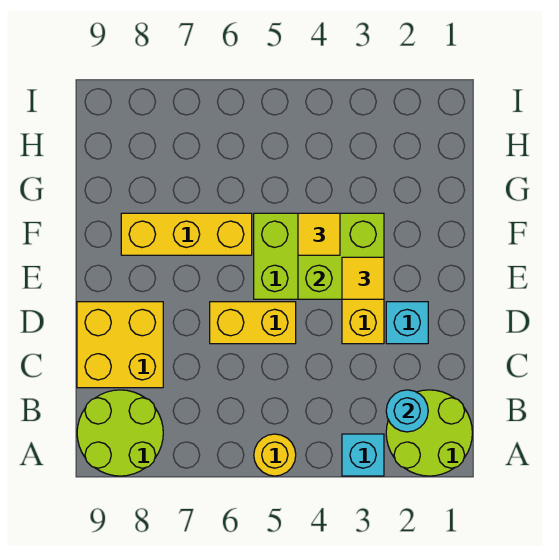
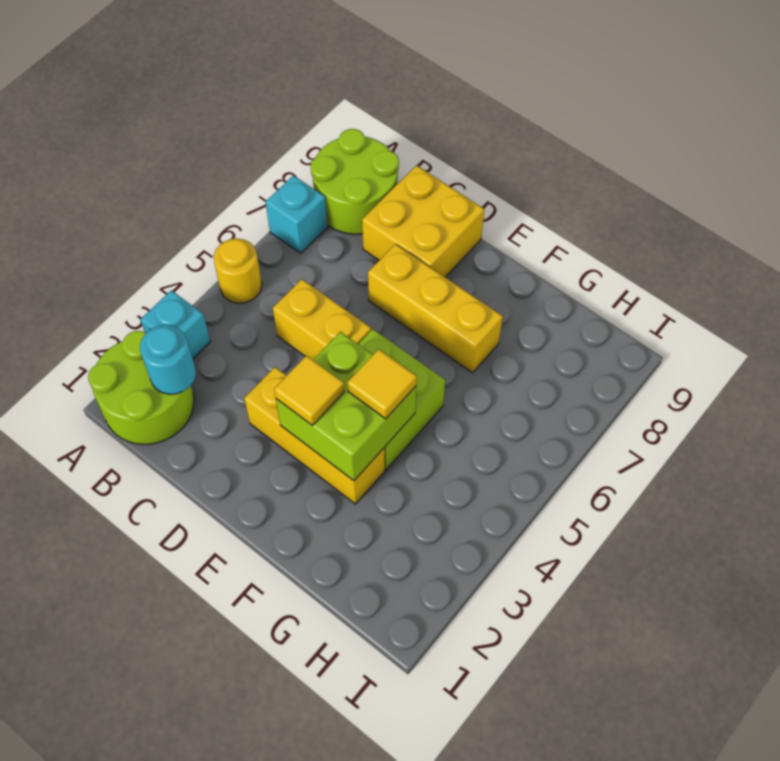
cyan 1x1 brick [386,302,428,344] -> cyan 1x1 brick moved to [266,176,327,253]
yellow 1x2 brick [210,302,296,344] -> yellow 1x2 brick turned to [273,279,371,360]
yellow 1x3 brick [121,213,252,255] -> yellow 1x3 brick turned to [368,244,503,373]

